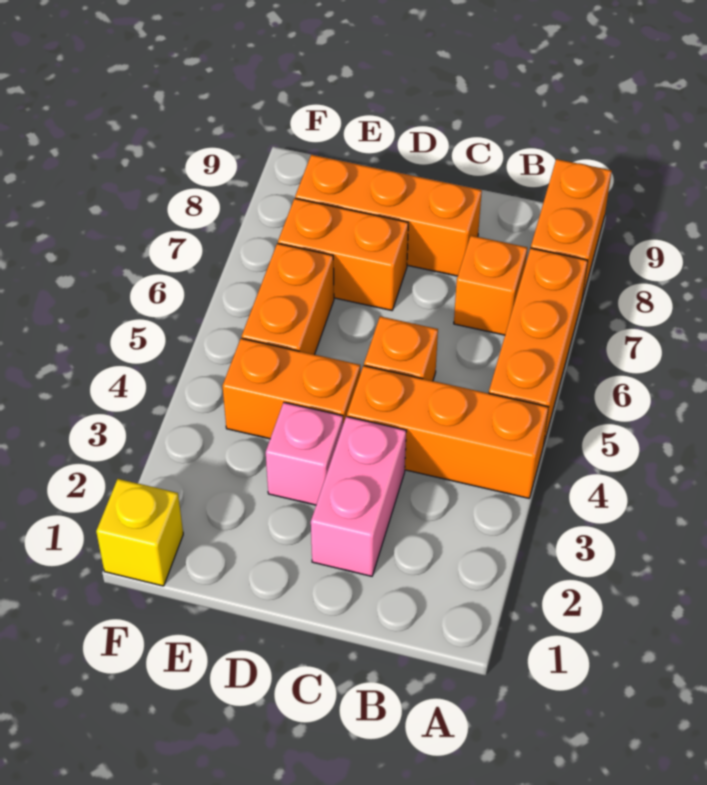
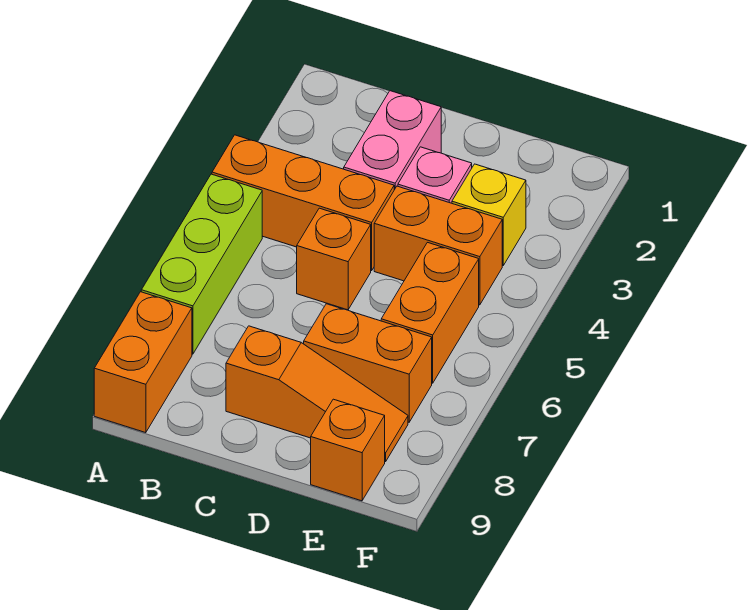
orange 1x3 brick [489,248,588,446] -> lime 1x3 brick [141,174,262,354]
orange 1x1 brick [454,236,527,335] -> orange 1x1 brick moved to [311,399,385,501]
orange 1x3 brick [295,155,482,276] -> orange 1x3 slope [226,326,408,462]
yellow 1x1 brick [96,479,183,586] -> yellow 1x1 brick moved to [452,164,526,265]

